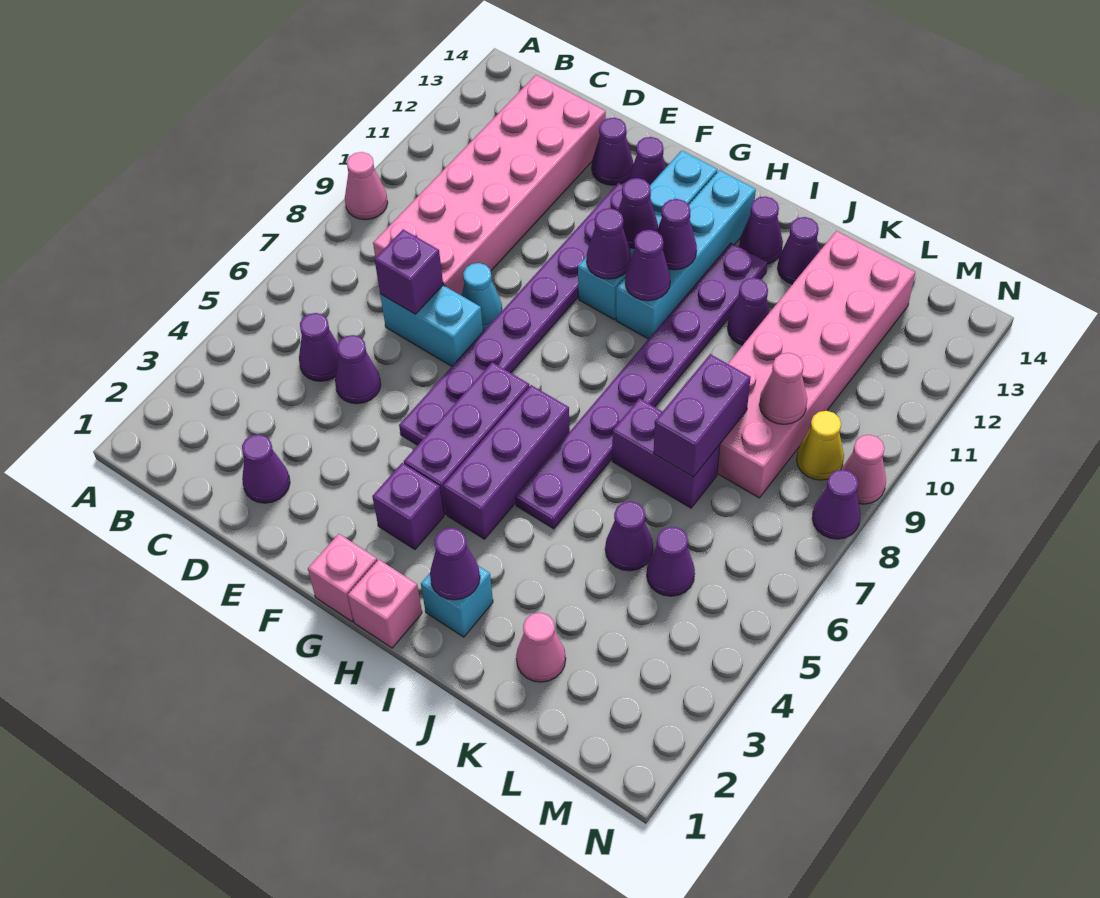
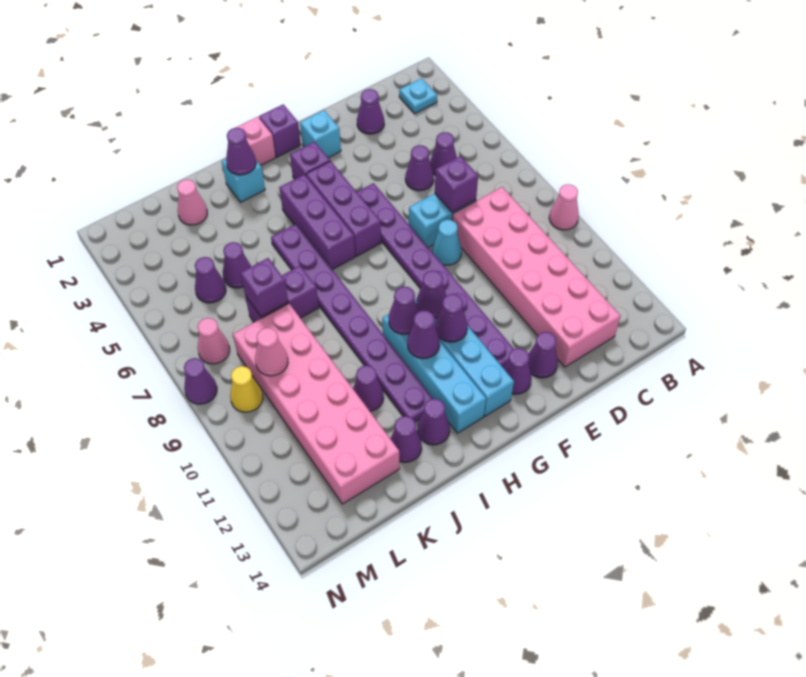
none -> cyan 1x1 plate [399,78,437,113]
none -> cyan 1x1 brick [300,110,341,158]
pink 1x1 brick [308,534,377,622] -> purple 1x1 brick [259,104,301,157]
purple 1x2 brick [654,354,751,477] -> purple 1x1 brick [241,258,288,317]
pink 1x1 cone [842,435,886,504] -> pink 1x1 cone moved to [198,318,230,364]

